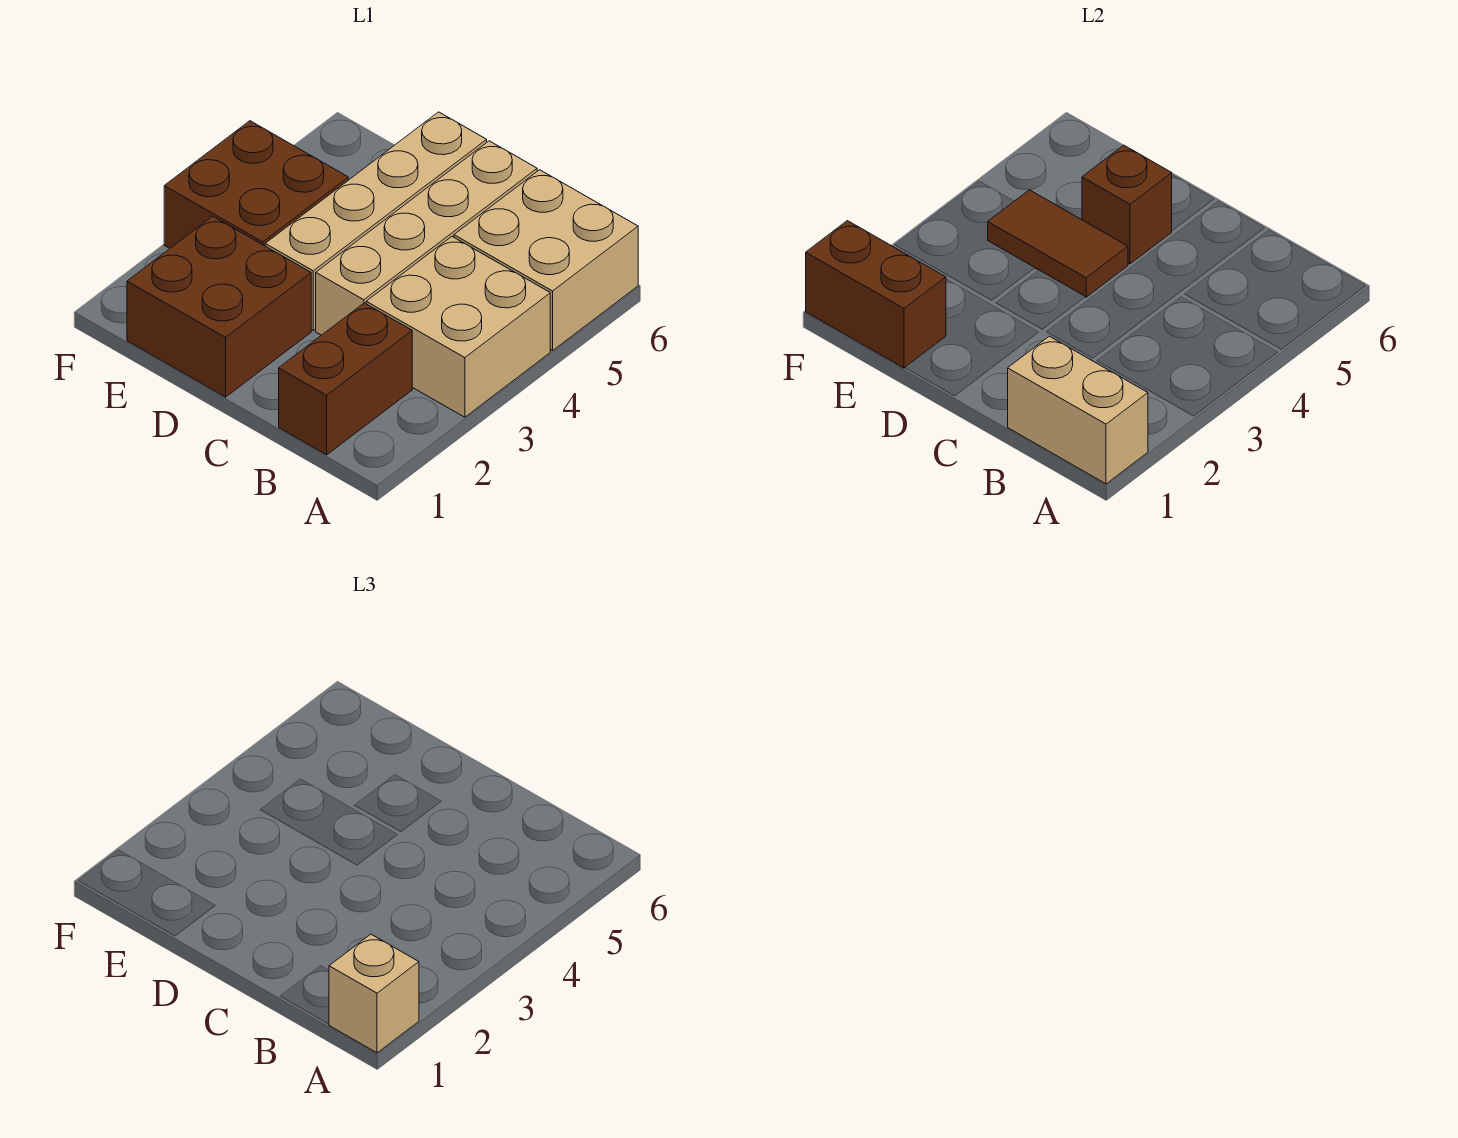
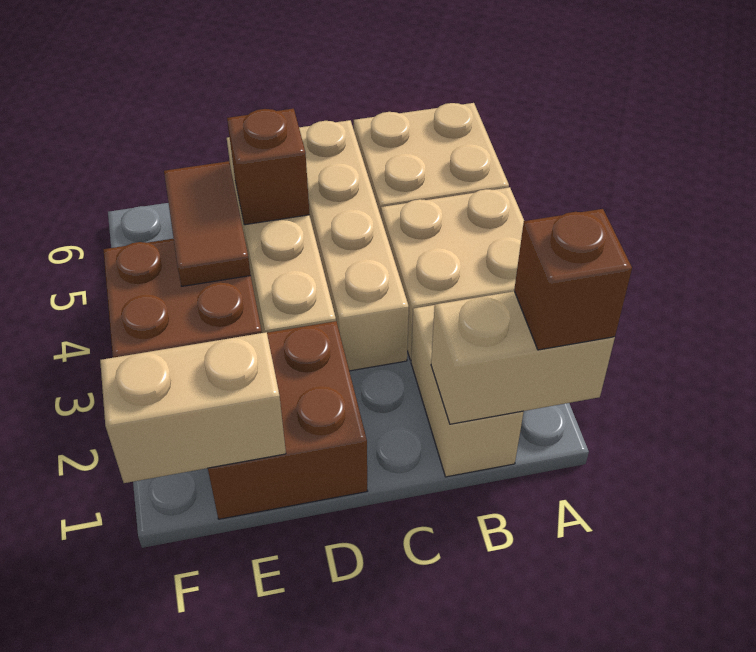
tan 1x1 brick [329,934,419,1053] -> brown 1x1 brick [514,209,632,350]
brown 1x2 brick [279,303,412,455] -> tan 1x2 brick [411,305,523,477]
brown 1x2 tile [988,190,1128,297] -> brown 1x2 tile turned to [164,161,251,286]
brown 1x2 brick [806,221,946,368] -> tan 1x2 brick [100,332,286,483]

